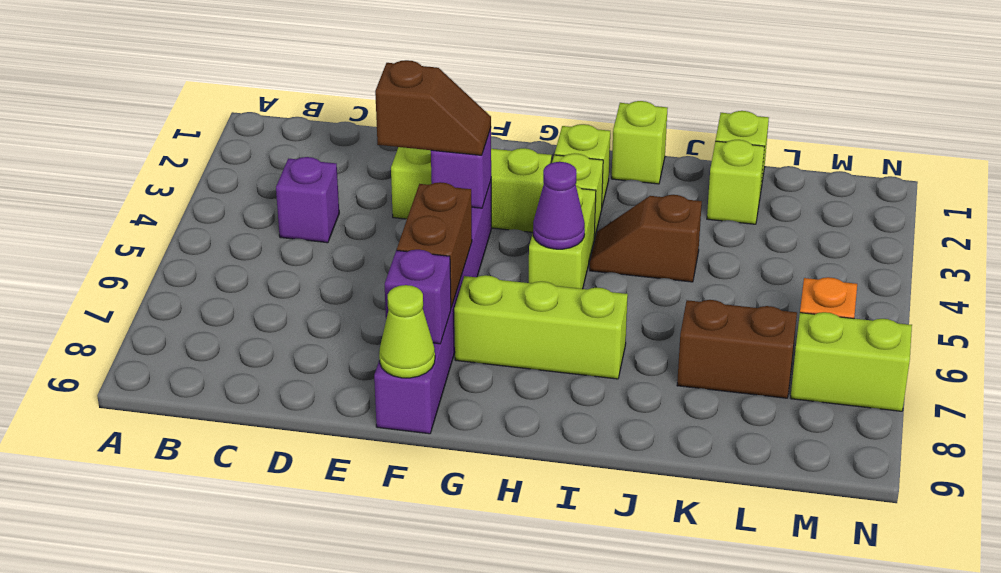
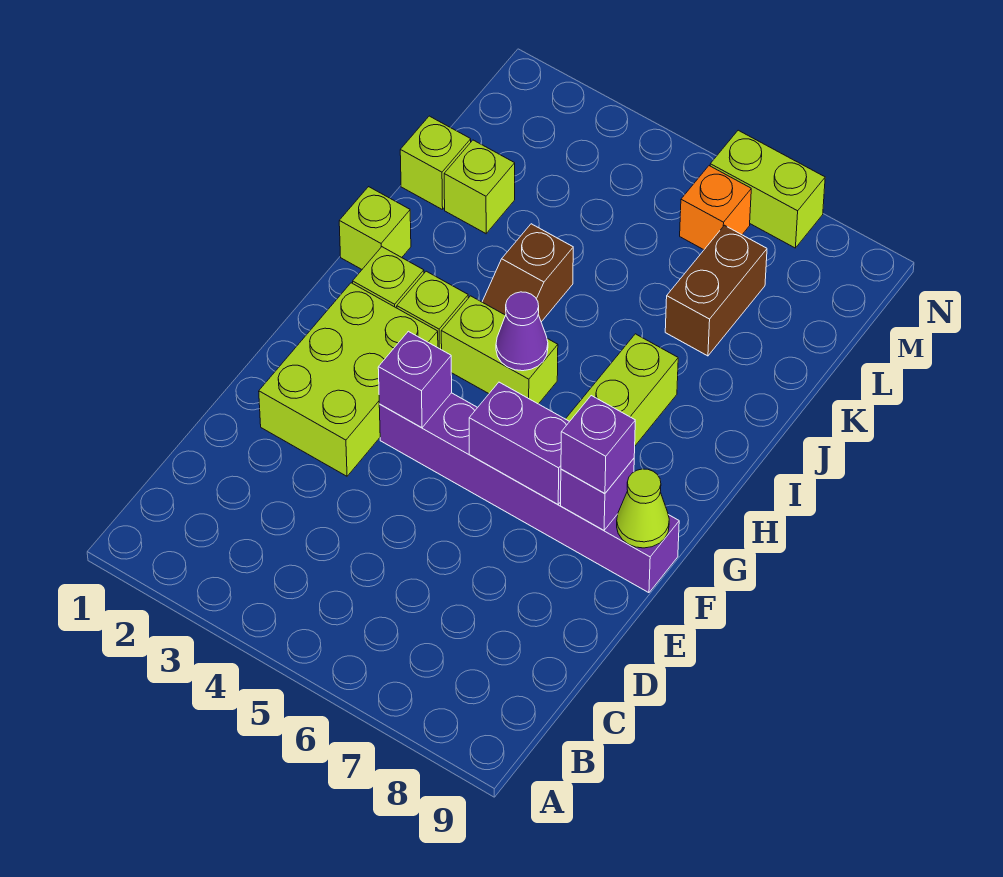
purple 1x1 brick [276,157,339,243] -> purple 1x1 brick moved to [561,396,635,494]
lime 1x3 brick [391,147,552,232] -> lime 2x3 brick [259,283,438,476]
brown 1x2 slope [375,60,491,155] -> none
brown 1x2 brick [397,182,472,308] -> purple 1x2 brick [469,382,570,504]
lime 1x2 brick [791,312,912,411] -> lime 1x2 brick turned to [710,130,825,248]

